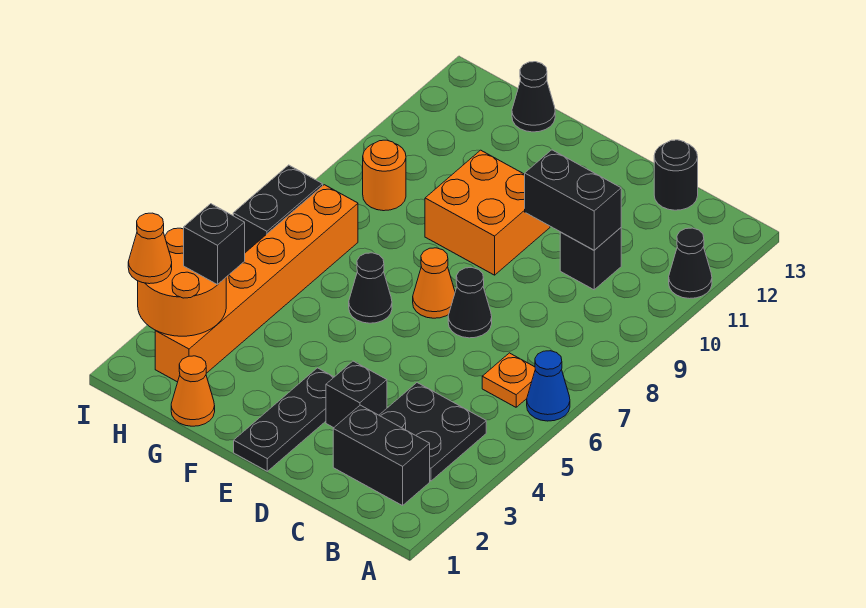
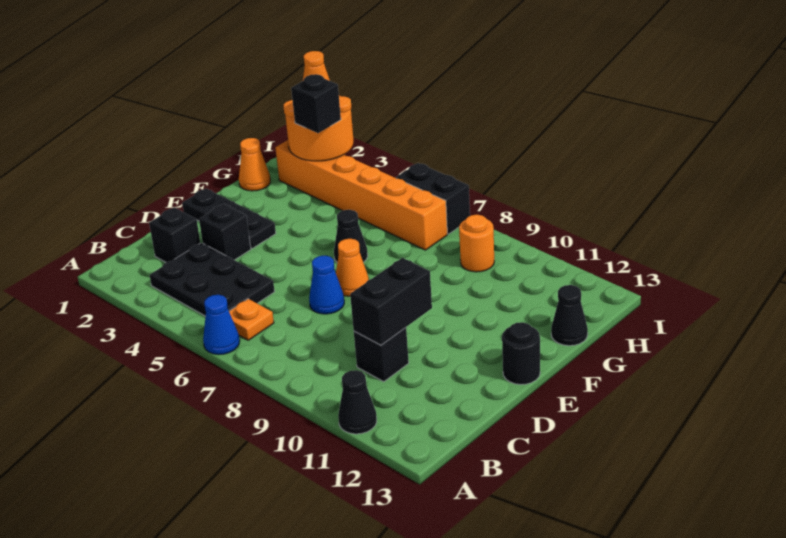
black 1x2 brick [333,405,430,506] -> black 1x1 brick [149,208,200,262]
black 2x2 plate [379,383,486,481] -> black 2x3 plate [150,243,275,316]
black 1x1 round brick [654,140,698,210] -> black 1x1 round brick moved to [502,322,540,385]
black 1x1 cone [448,268,492,338] -> blue 1x1 cone [309,256,344,314]
orange 2x2 brick [425,150,550,275] -> none

